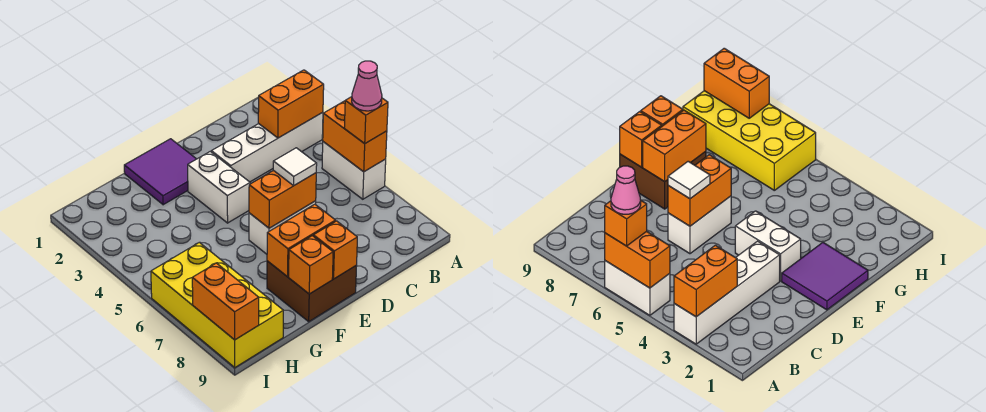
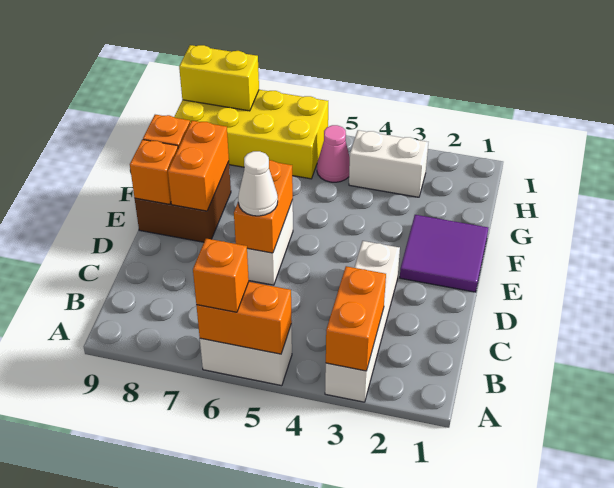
pink 1x1 cone [352,61,382,111] -> pink 1x1 cone moved to [317,125,350,182]
white 1x1 tile [273,148,317,186] -> white 1x1 cone [238,151,278,216]
white 1x2 brick [188,152,250,223] -> white 1x2 brick moved to [349,130,428,197]
orange 1x2 brick [192,263,259,340] -> yellow 1x2 brick [179,45,259,111]

